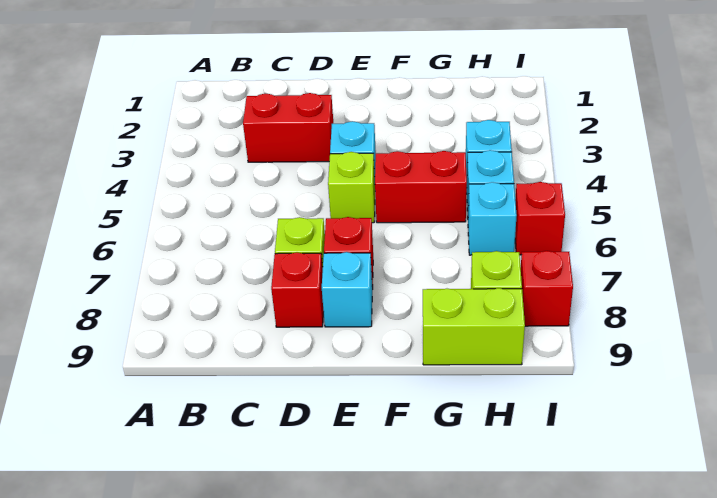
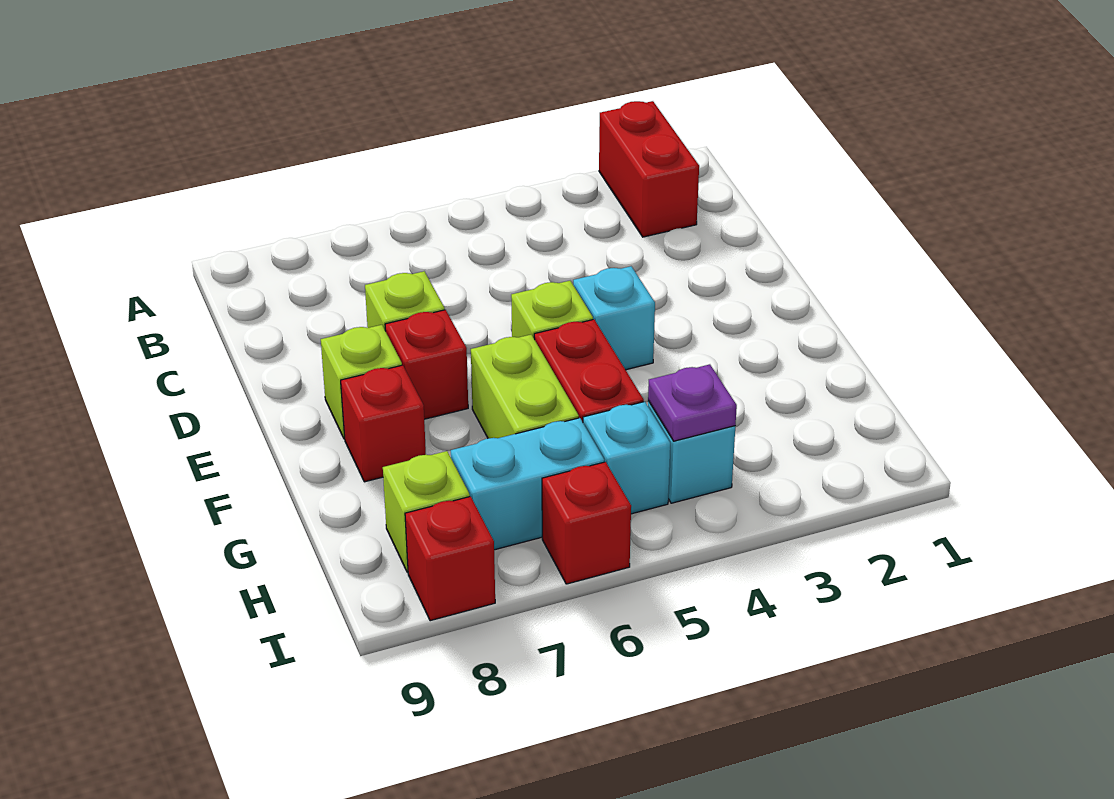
red 1x2 brick [243,93,333,162] -> red 1x2 brick moved to [599,101,699,237]
red 1x1 brick [271,252,324,327] -> red 1x1 brick moved to [341,365,426,482]
cyan 1x1 brick [322,252,372,327] -> lime 1x1 brick [321,325,402,439]
lime 1x2 brick [423,288,525,365] -> lime 1x2 brick moved to [471,335,579,438]
none -> purple 1x1 plate [648,364,737,441]
cyan 1x1 brick [468,182,517,255] -> cyan 1x2 brick [451,418,604,550]

